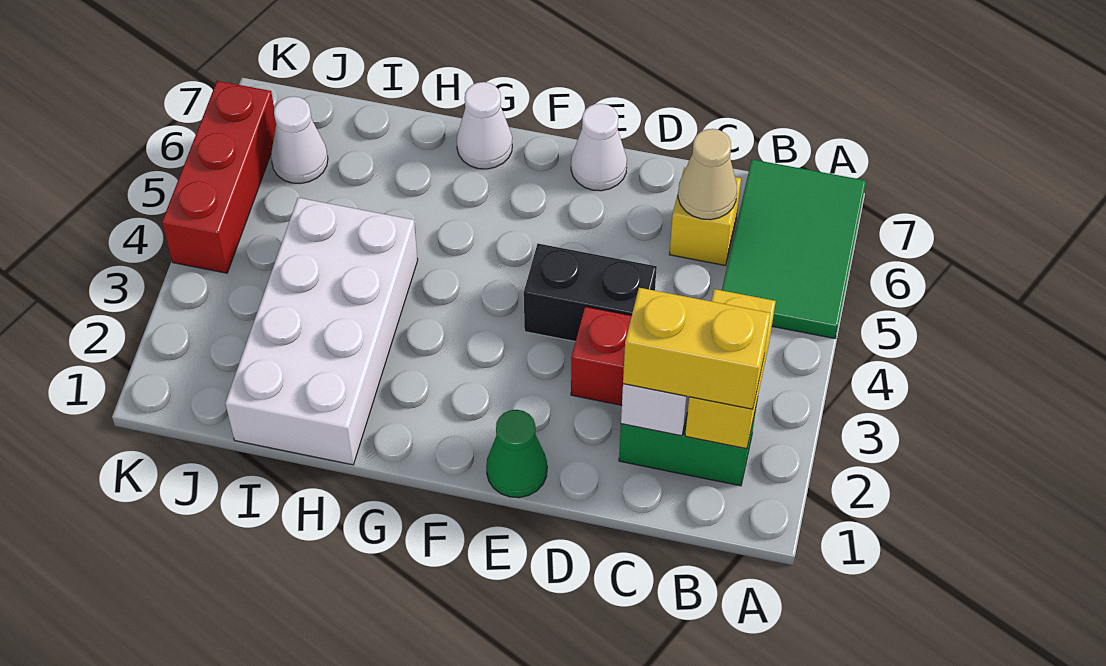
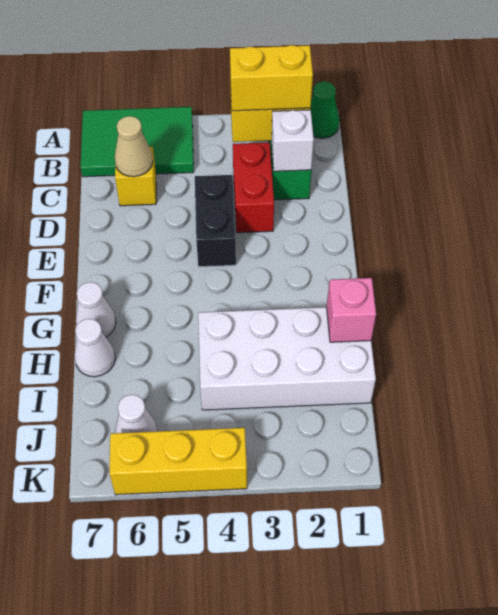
yellow 1x2 brick [623,288,770,409] -> yellow 1x2 brick turned to [230,45,313,111]
green 1x1 cone [486,410,547,498] -> green 1x1 cone moved to [311,81,339,138]
white 1x1 cone [571,104,627,191] -> white 1x1 cone moved to [74,319,115,377]
none -> pink 1x1 brick [327,278,376,342]
red 1x3 brick [162,81,276,273] -> yellow 1x3 brick [110,428,247,495]

